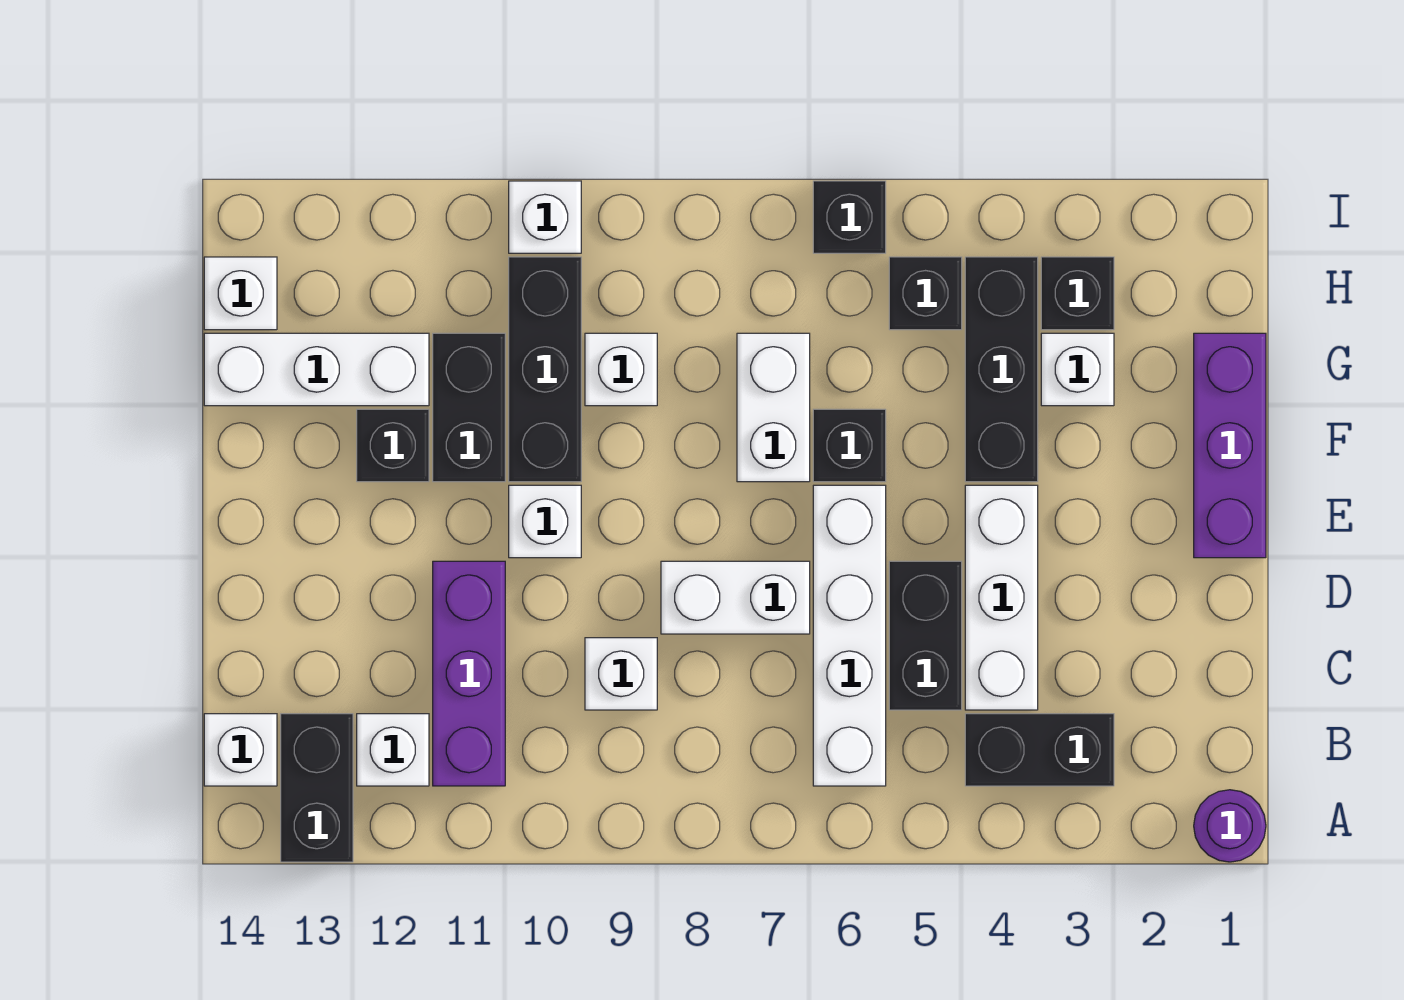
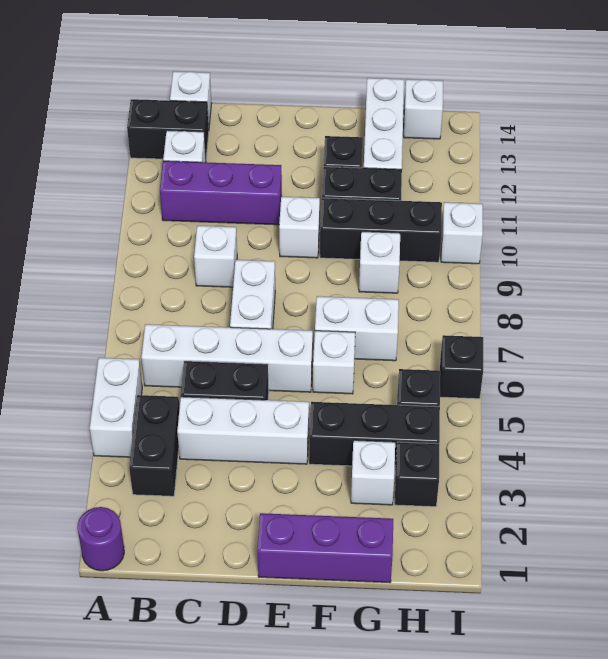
none -> white 1x2 brick [90,358,142,457]
black 1x1 brick [813,409,886,482] -> white 1x1 brick [313,331,355,394]

